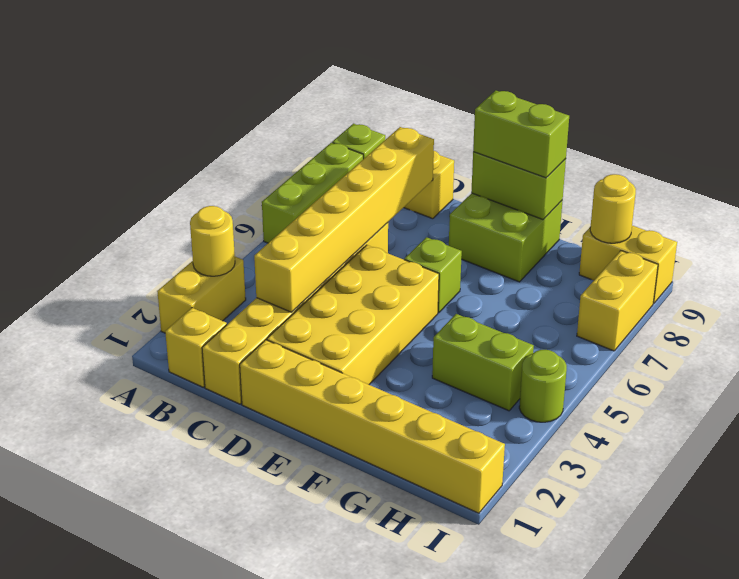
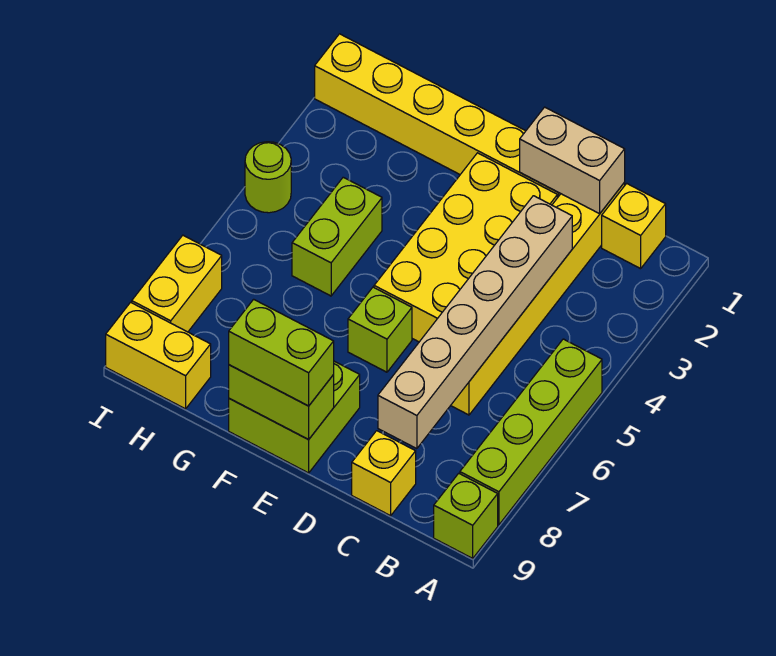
yellow 1x2 brick [157,257,246,333] -> none
yellow 1x1 round brick [190,206,235,276] -> none
lime 1x3 brick [262,143,363,243] -> lime 1x4 brick [460,339,602,525]
none -> tan 1x2 brick [520,107,625,214]
yellow 1x6 brick [254,127,434,312] -> tan 1x6 brick [378,196,572,449]
lime 1x2 brick [432,314,534,411] -> lime 1x2 brick turned to [292,177,382,296]
yellow 1x1 round brick [590,174,636,243] -> none

